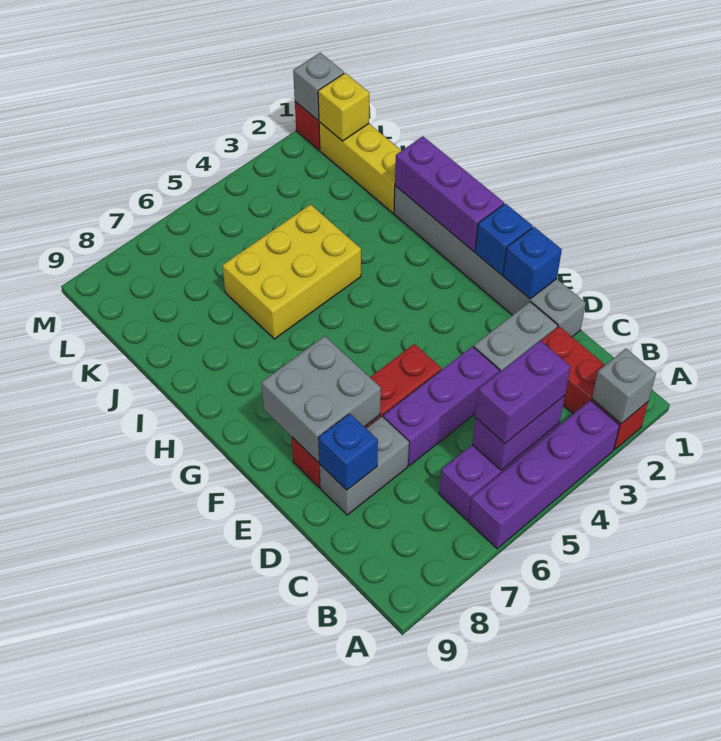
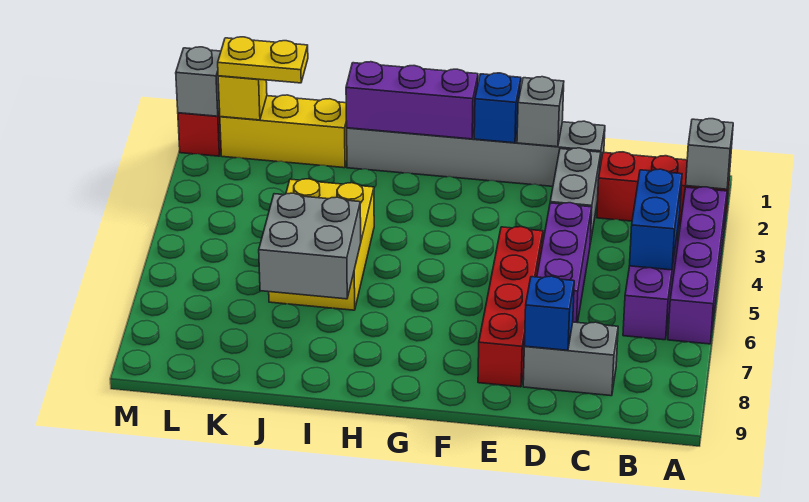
purple 1x2 brick [472,396,565,470] -> blue 1x2 brick [629,169,682,270]
purple 1x2 brick [475,340,571,443] -> none
grey 1x2 brick [320,416,409,515] -> grey 1x2 brick turned to [523,322,618,396]
blue 1x1 brick [503,227,562,299] -> grey 1x1 brick [517,77,564,147]
grey 2x2 brick [261,336,381,462] -> grey 2x2 brick moved to [259,193,361,299]
none -> yellow 1x2 plate [218,37,308,83]

